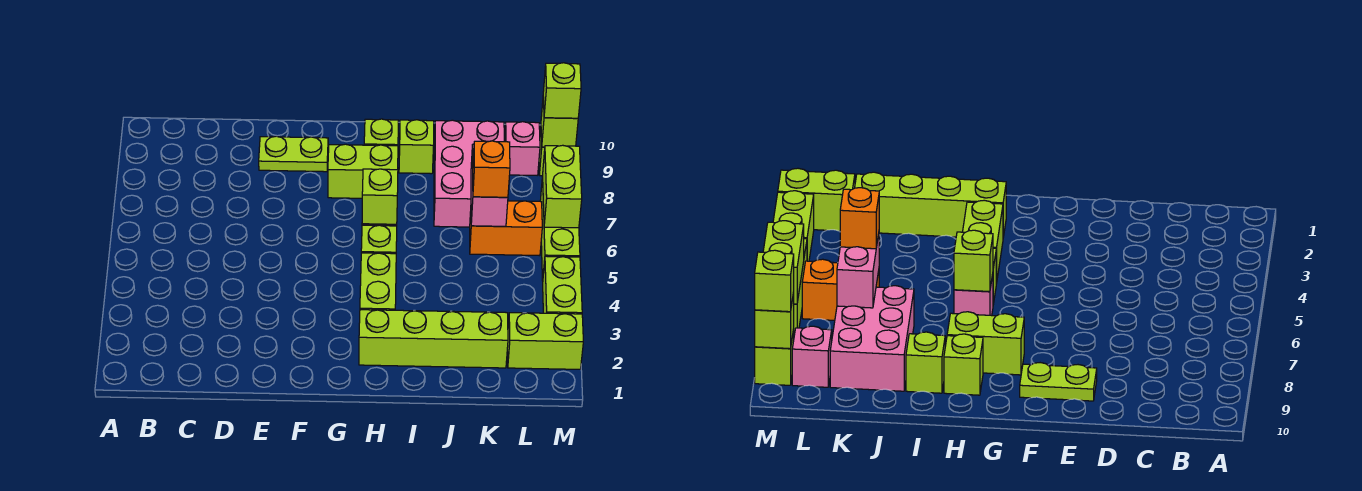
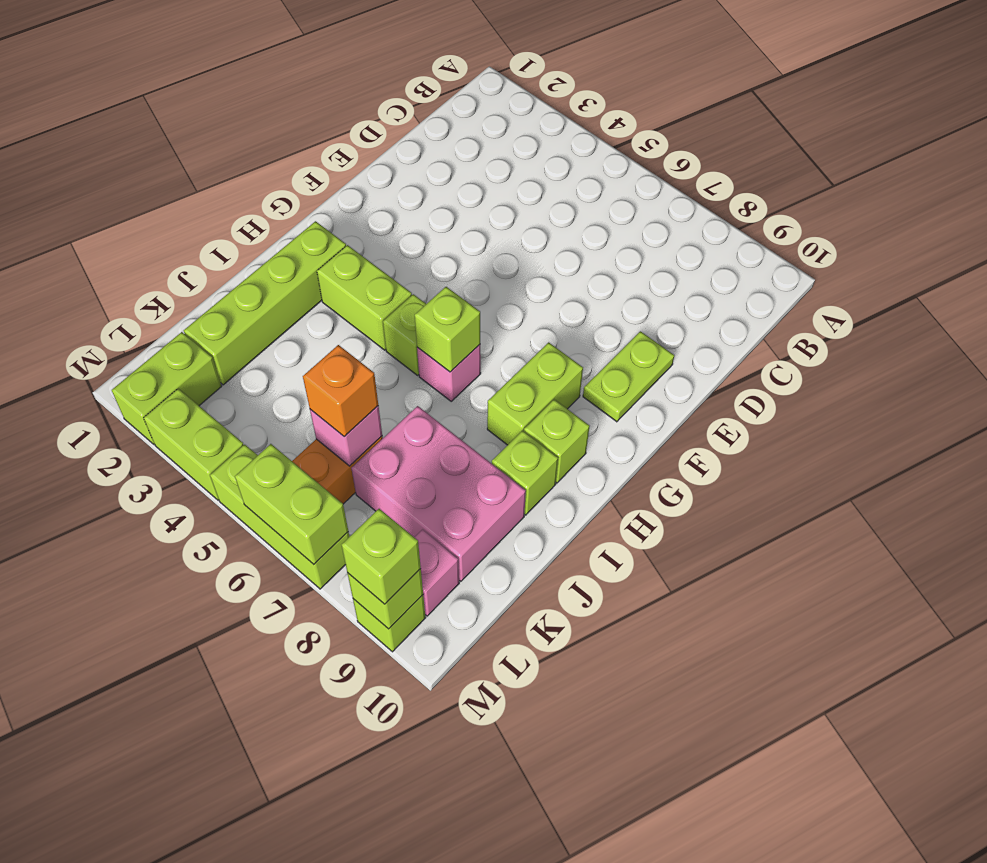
pink 1x2 brick [471,144,508,226] -> pink 1x1 brick [310,406,382,466]

